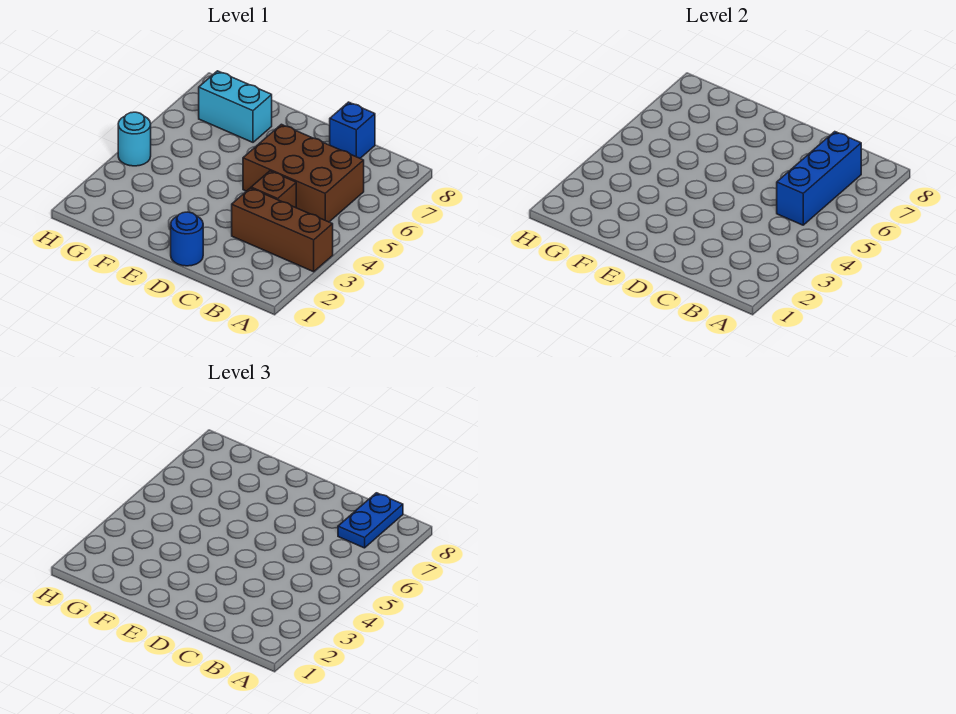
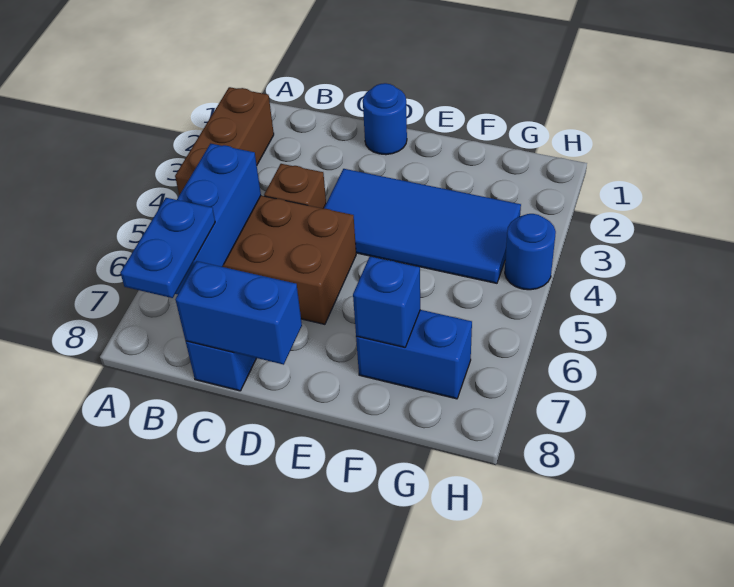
brown 1x3 brick [232,188,333,272] -> brown 1x3 brick turned to [175,87,274,195]
none -> blue 1x2 brick [175,261,302,365]
none -> blue 2x4 tile [324,169,521,283]
cyan 1x2 brick [199,71,272,142] -> blue 1x2 brick [356,310,472,399]
none -> blue 1x1 brick [353,256,420,347]
cyan 1x1 round brick [118,112,151,166] -> blue 1x1 round brick [505,214,556,290]

